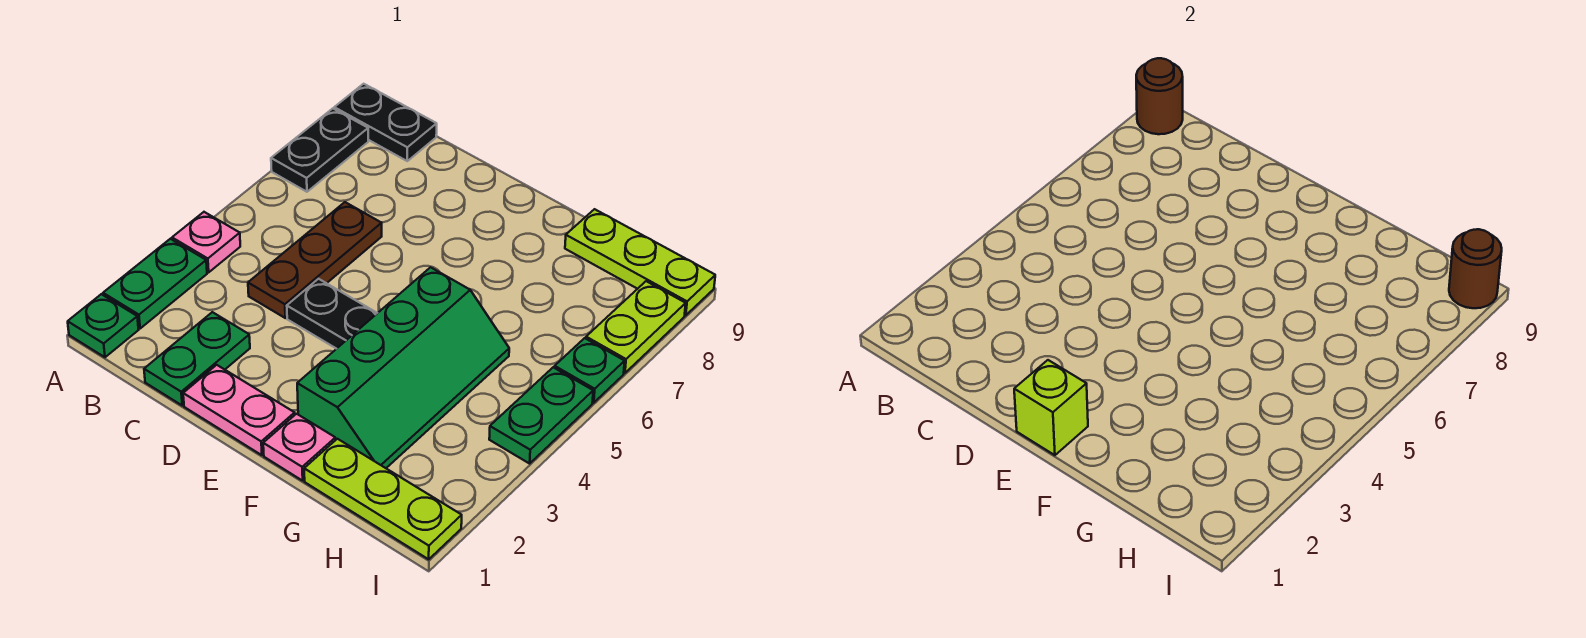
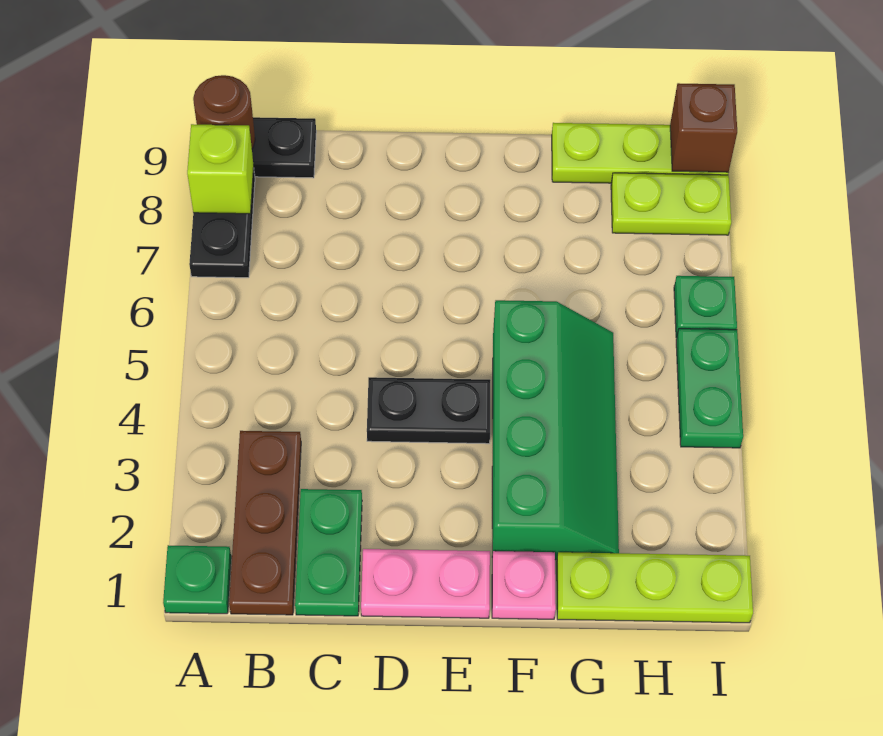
green 1x2 plate [103,239,207,328] -> none
pink 1x1 plate [172,212,240,272] -> none
brown 1x3 plate [248,202,382,318] -> brown 1x3 plate moved to [229,431,301,615]
lime 1x1 brick [1014,360,1088,455] -> lime 1x1 brick moved to [187,124,254,214]
lime 1x2 plate [586,281,686,373] -> lime 1x2 plate turned to [611,173,731,235]
brown 1x1 round brick [1449,229,1502,308] -> brown 1x1 brick [670,83,737,172]

